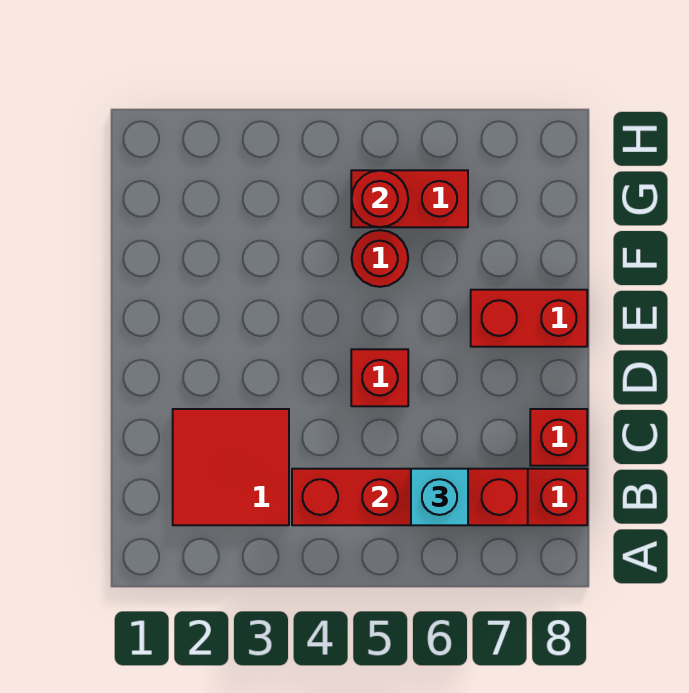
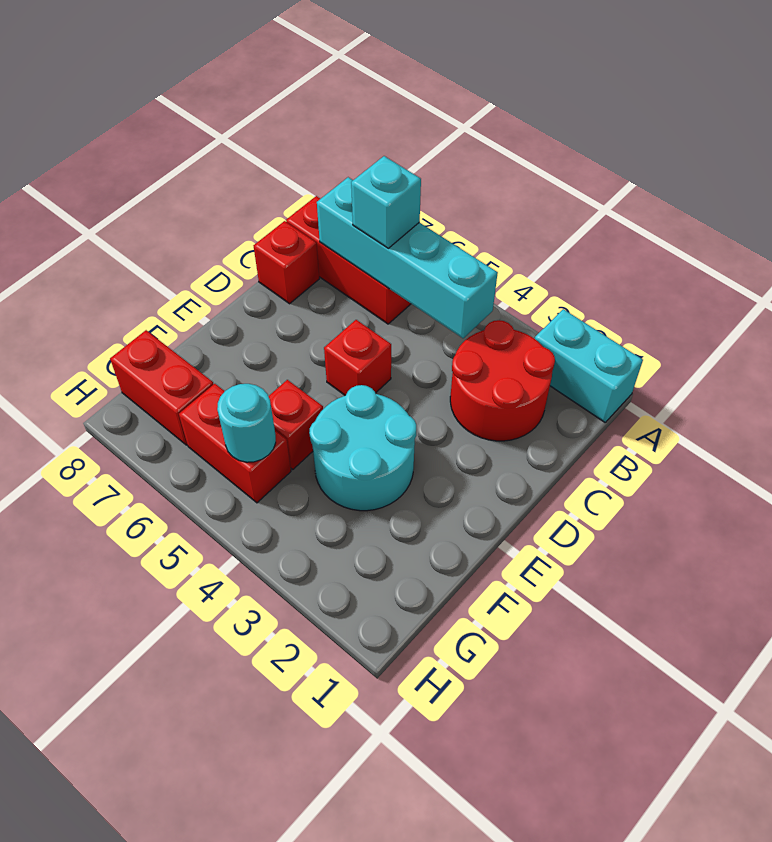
none -> cyan 1x2 brick [535,309,643,422]
red 2x2 tile [173,409,289,525] -> red 2x2 round brick [450,320,555,441]
red 1x4 brick [292,469,528,525] -> cyan 1x4 brick [317,177,498,338]
none -> cyan 2x2 round brick [309,385,416,511]
red 1x2 brick [471,290,587,347] -> red 1x2 brick moved to [110,330,213,445]
red 1x1 round brick [352,230,408,287] -> red 1x1 brick [269,380,323,469]
red 1x1 round brick [351,170,408,227] -> cyan 1x1 round brick [217,384,276,462]

